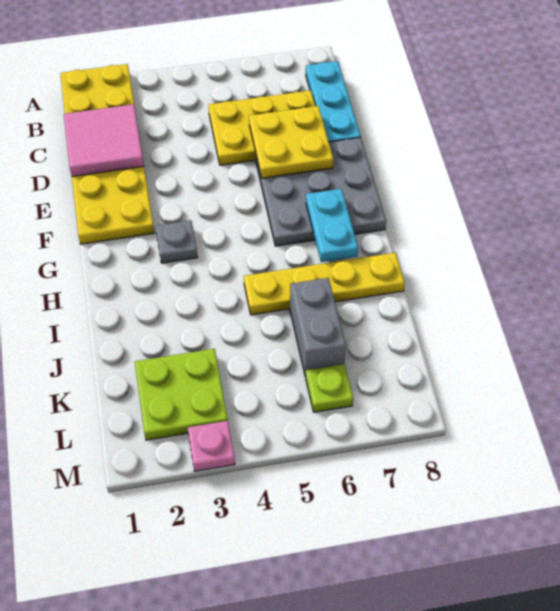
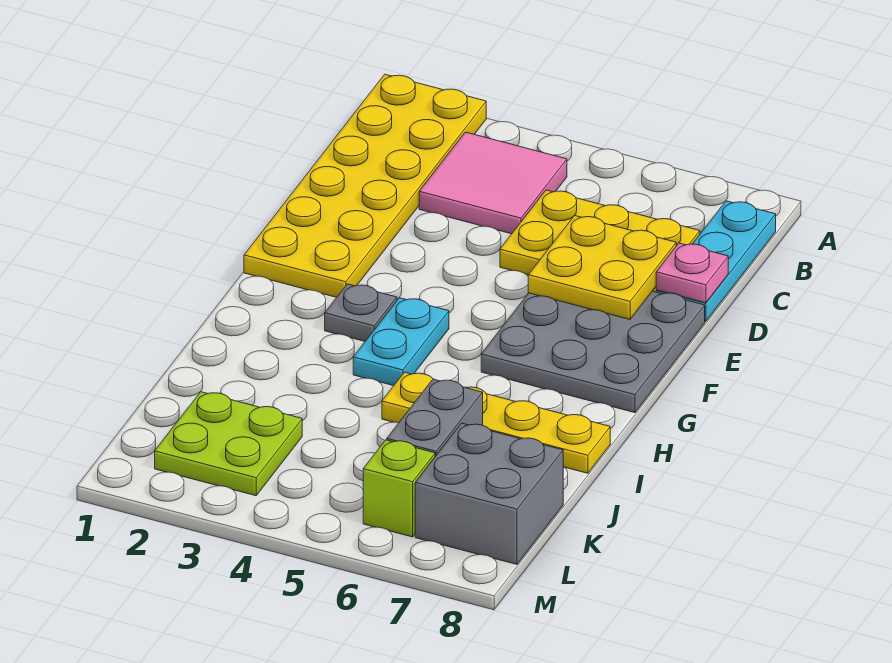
pink 2x2 tile [64,104,144,176] -> pink 2x2 tile moved to [419,132,567,234]
cyan 1x2 plate [306,189,358,262] -> cyan 1x2 plate moved to [353,298,449,386]
none -> grey 2x2 brick [415,423,563,564]
lime 1x1 plate [305,364,353,412] -> lime 1x1 brick [363,440,435,537]
pink 1x1 plate [188,421,235,471] -> pink 1x1 plate moved to [656,243,728,303]

